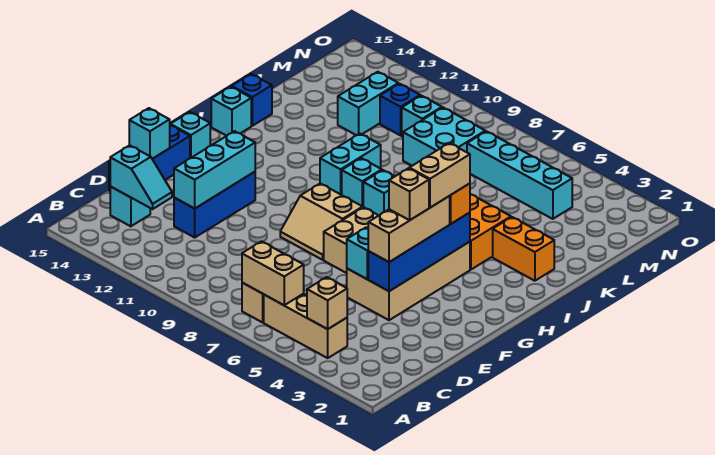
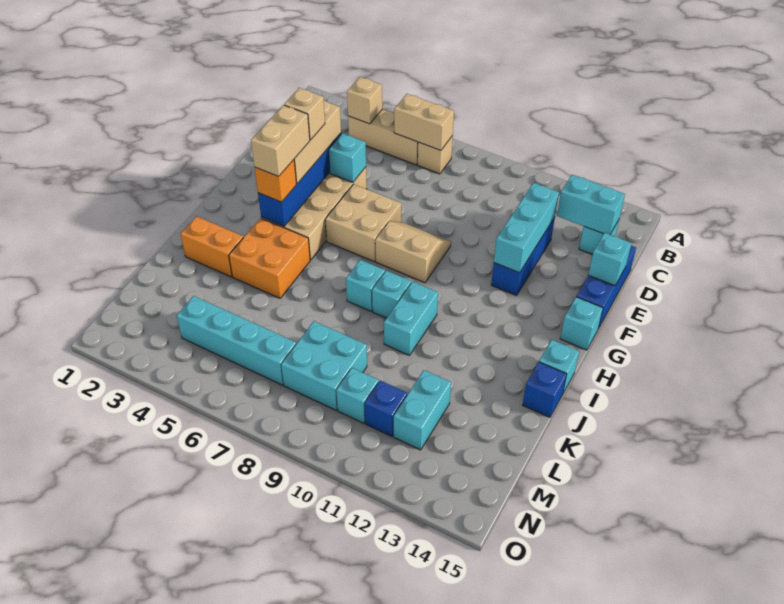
cyan 1x2 slope [110,145,172,209] -> cyan 1x2 brick [557,175,625,234]

